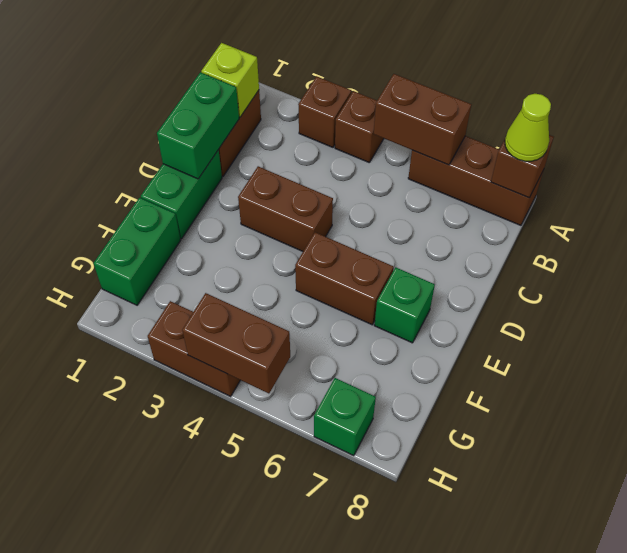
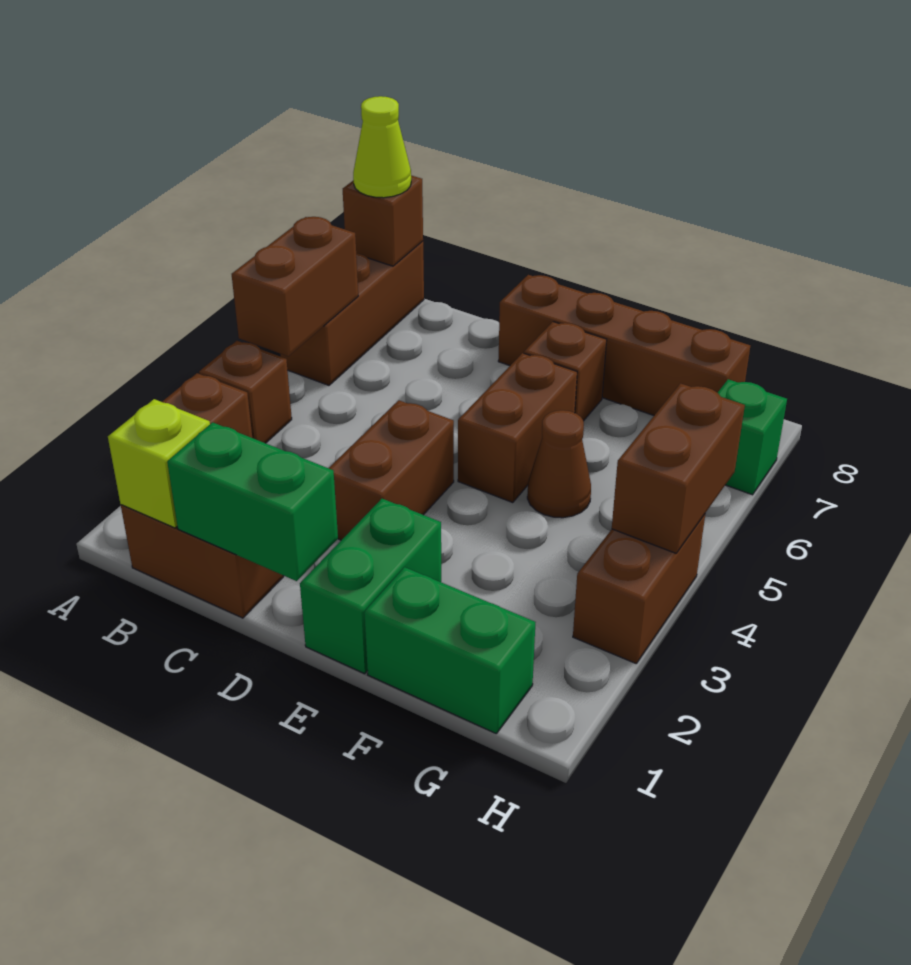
green 1x2 brick [141,150,222,239] -> green 1x2 brick turned to [300,499,441,674]
none -> brown 1x4 brick [498,275,750,415]
green 1x1 brick [374,267,435,343] -> brown 1x1 brick [524,322,607,421]
none -> brown 1x1 cone [527,410,591,518]

